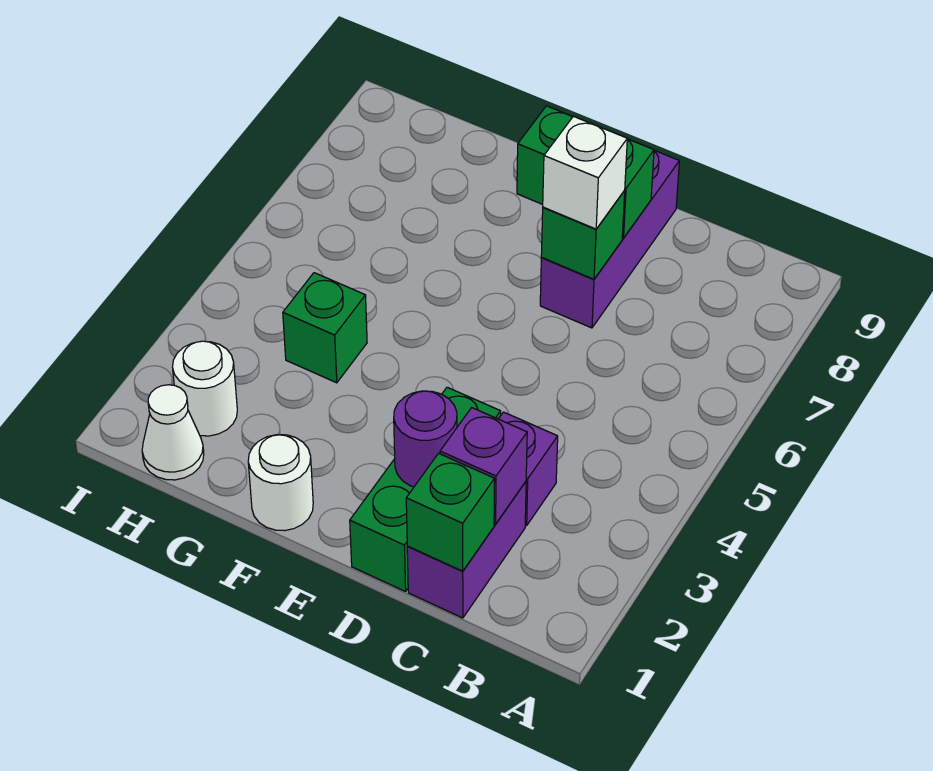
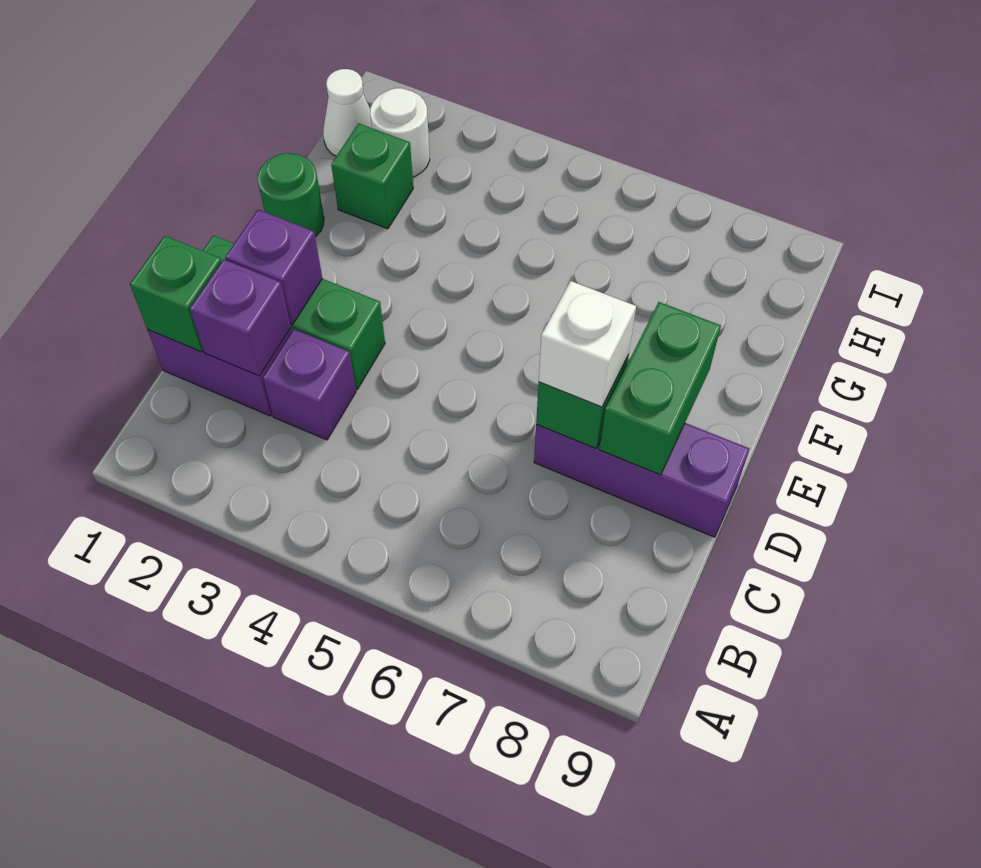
purple 1x1 round brick [394,391,457,487] -> purple 1x1 brick [225,210,322,325]
white 1x1 round brick [248,435,313,531] -> green 1x1 round brick [258,153,324,237]
green 1x1 brick [283,273,367,383] -> green 1x1 brick moved to [331,123,413,229]

